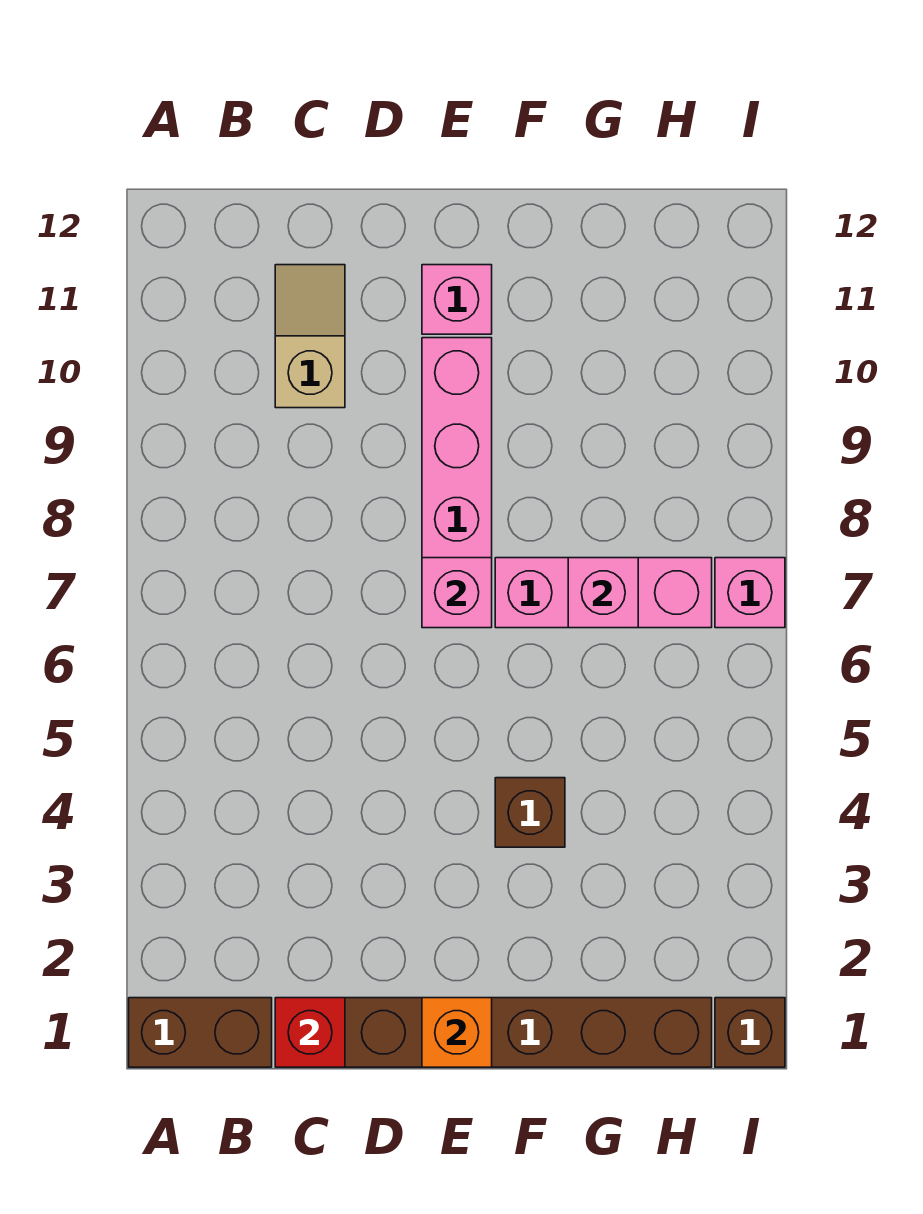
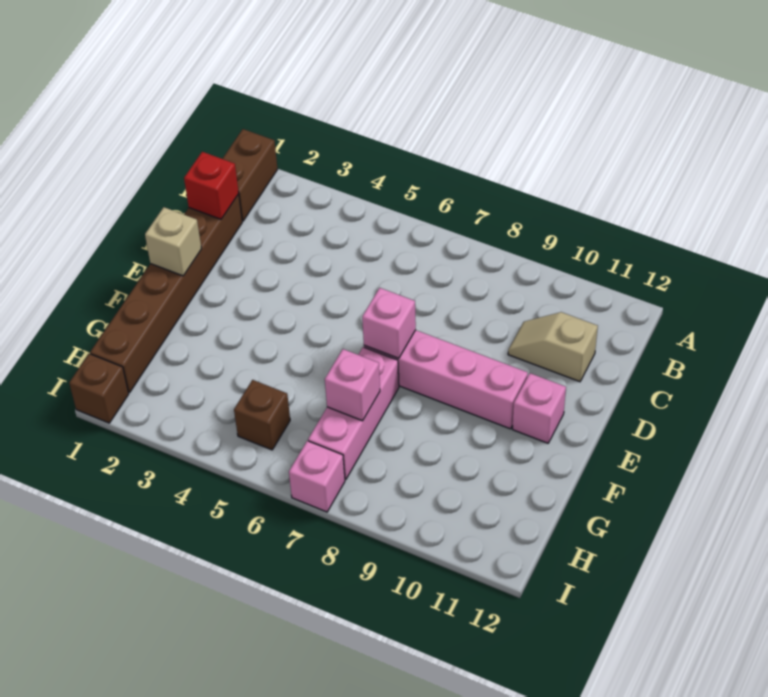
tan 1x2 slope [275,265,345,408] -> tan 1x2 slope turned to [508,312,598,382]
orange 1x1 brick [422,998,492,1067] -> tan 1x1 brick [145,207,201,276]
brown 1x1 brick [495,778,565,847] -> brown 1x1 brick moved to [234,380,290,450]

